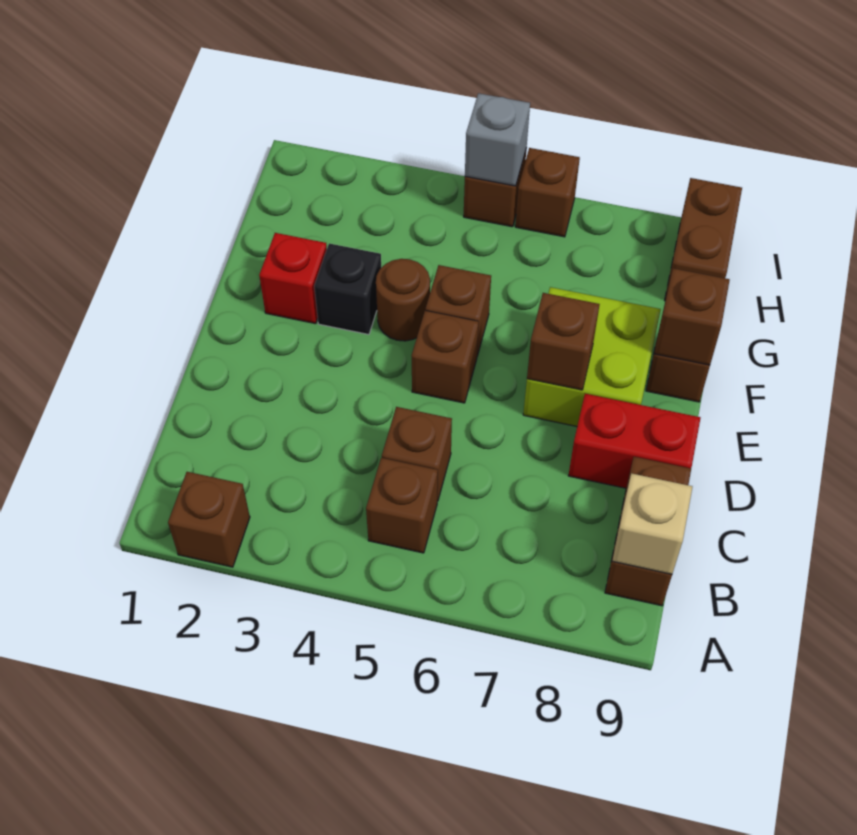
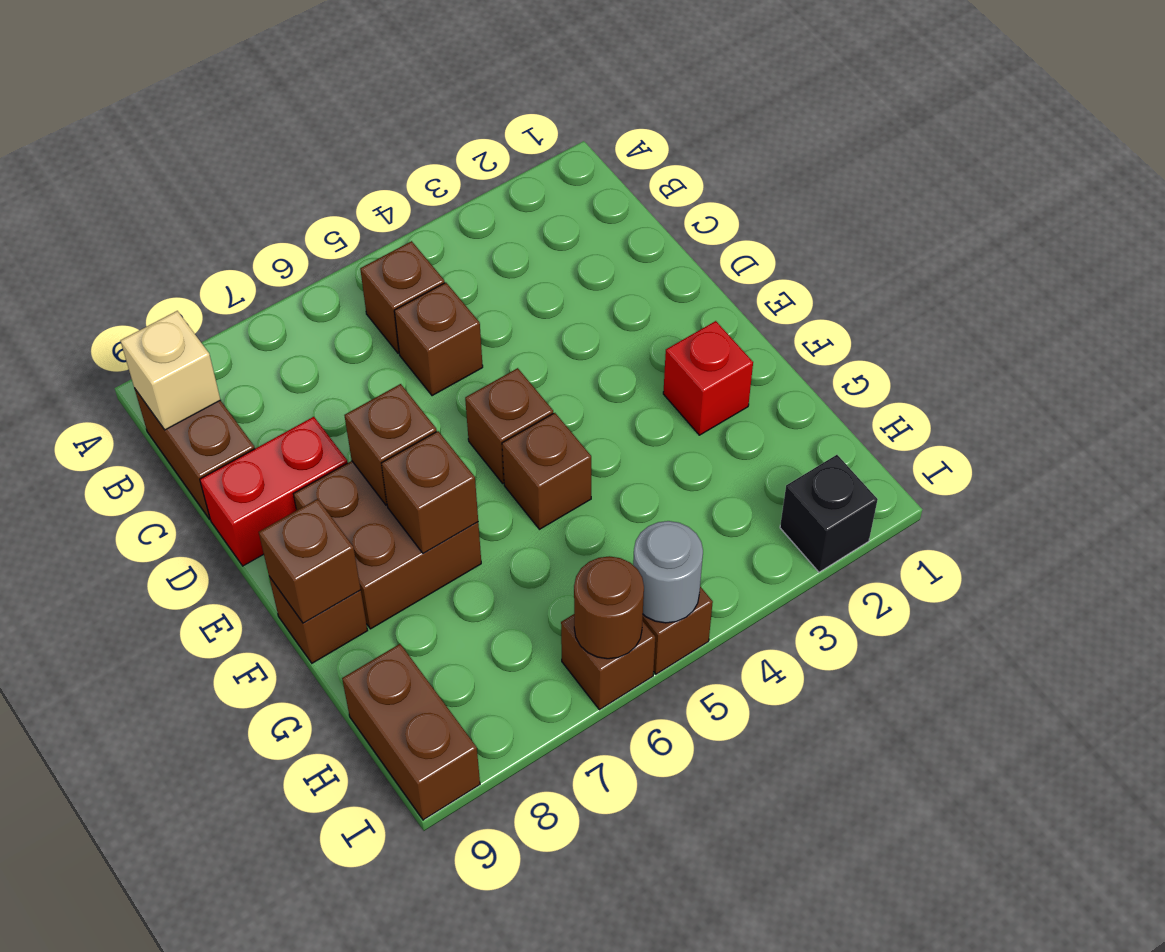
brown 1x1 brick [168,472,250,567] -> brown 1x1 brick moved to [382,431,478,553]
lime 2x2 brick [523,287,661,426] -> brown 2x2 brick [294,461,481,629]
black 1x1 brick [314,243,381,334] -> black 1x1 brick moved to [780,455,878,572]
brown 1x1 round brick [376,259,430,341] -> brown 1x1 round brick moved to [574,556,644,659]
grey 1x1 brick [465,93,530,186] -> grey 1x1 round brick [633,521,703,623]

